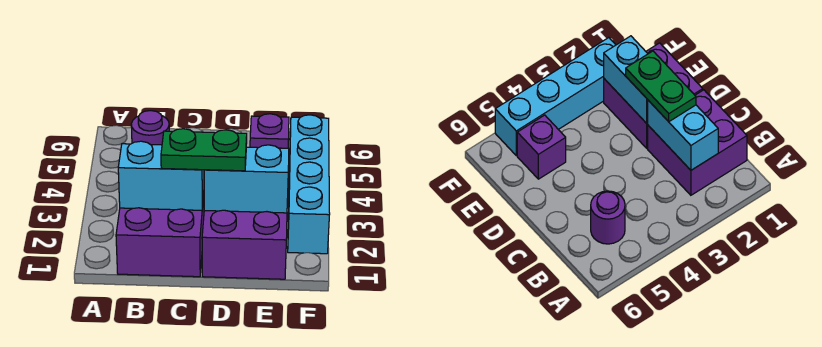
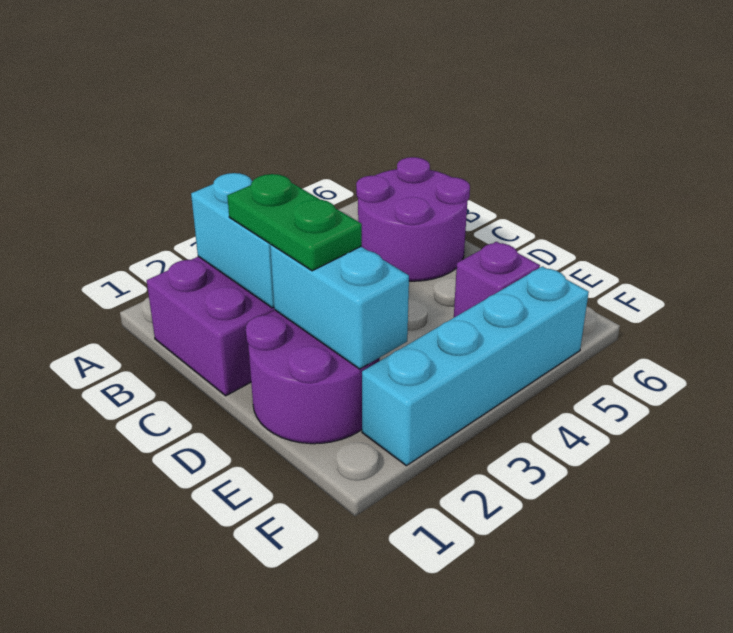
purple 1x1 round brick [131,111,169,145] -> purple 2x2 round brick [356,157,470,281]
purple 2x2 brick [202,210,287,279] -> purple 2x2 round brick [246,310,380,444]

